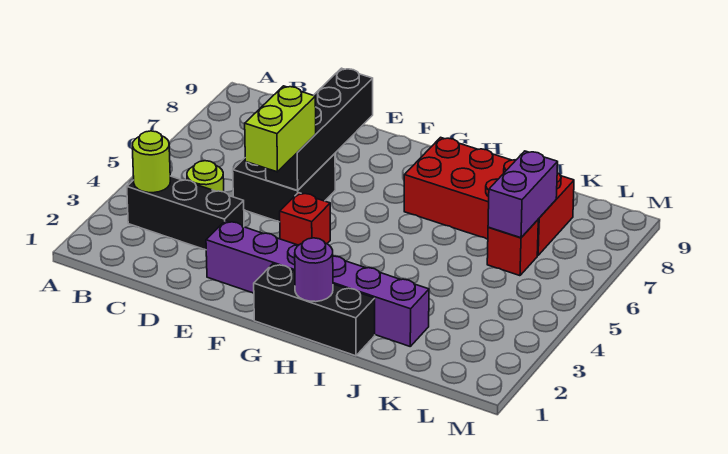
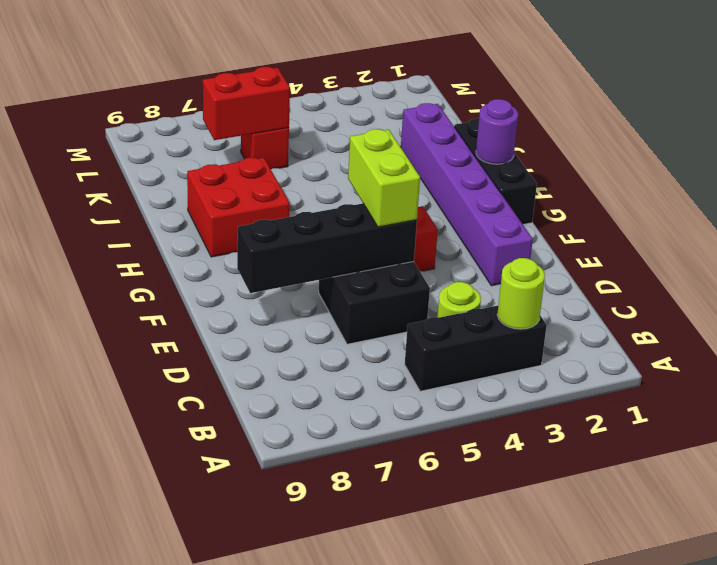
black 1x3 brick [127,176,244,250] -> black 1x3 brick turned to [405,306,547,391]
lime 1x2 brick [245,86,316,172] -> lime 1x2 brick turned to [348,129,420,227]
red 2x4 brick [404,137,574,255] -> red 2x2 brick [187,158,290,257]
purple 1x2 brick [488,151,558,238] -> red 1x2 brick [203,67,290,140]

